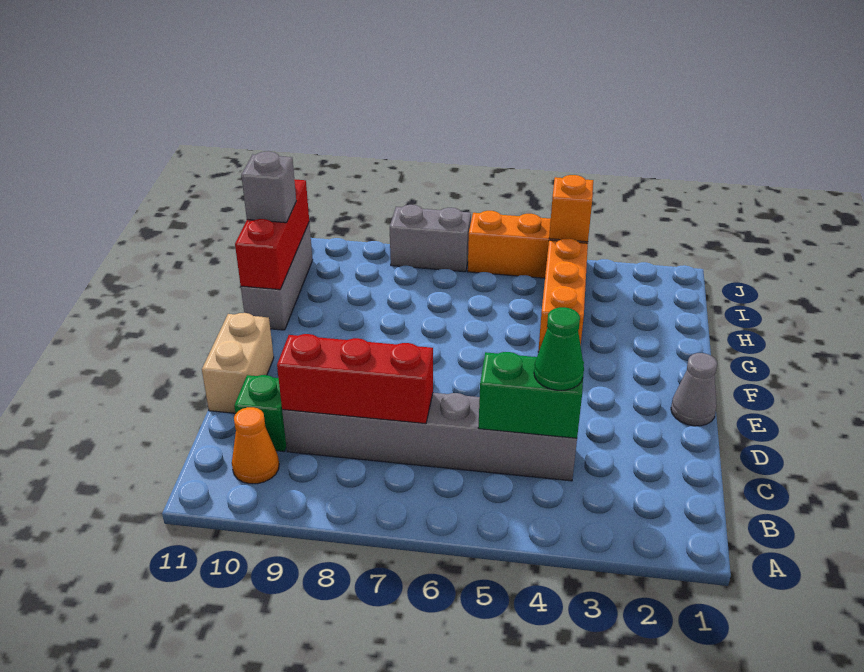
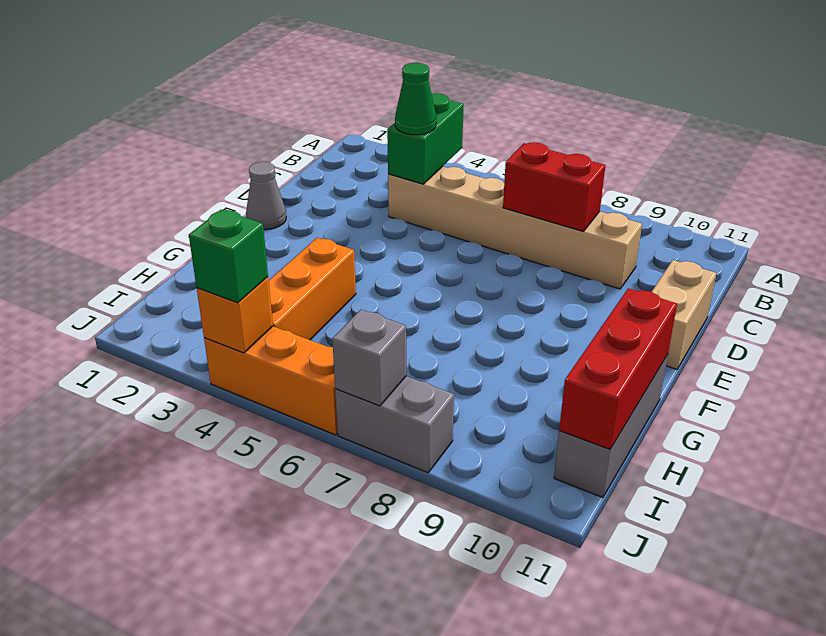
orange 1x1 cone [232,407,279,484] -> none
grey 1x6 brick [282,393,577,481] -> tan 1x6 brick [388,166,642,289]
green 1x2 brick [478,352,584,438] -> green 1x2 brick turned to [387,93,464,184]
red 1x3 brick [277,334,433,424] -> red 1x2 brick [503,142,605,231]
green 1x1 brick [234,375,286,452] -> green 1x1 brick moved to [189,210,268,303]
grey 1x1 brick [241,151,296,223] -> grey 1x1 brick moved to [332,310,406,406]

